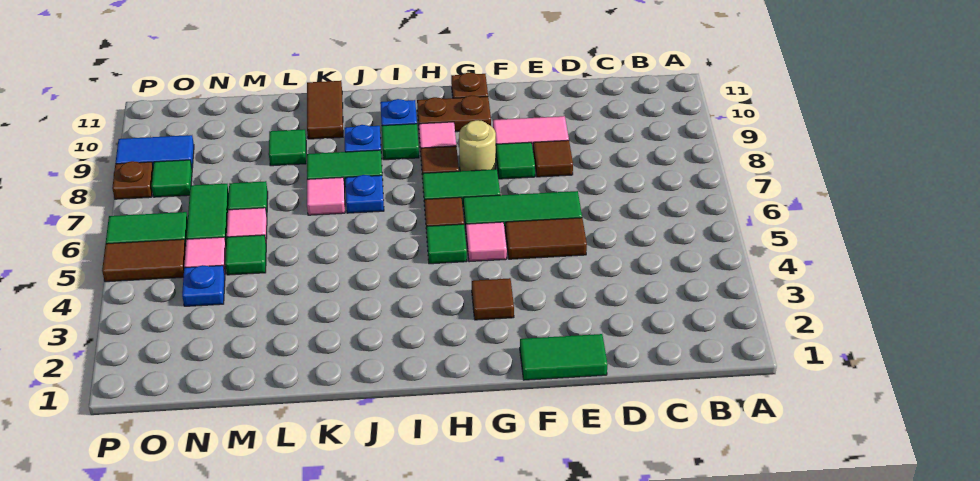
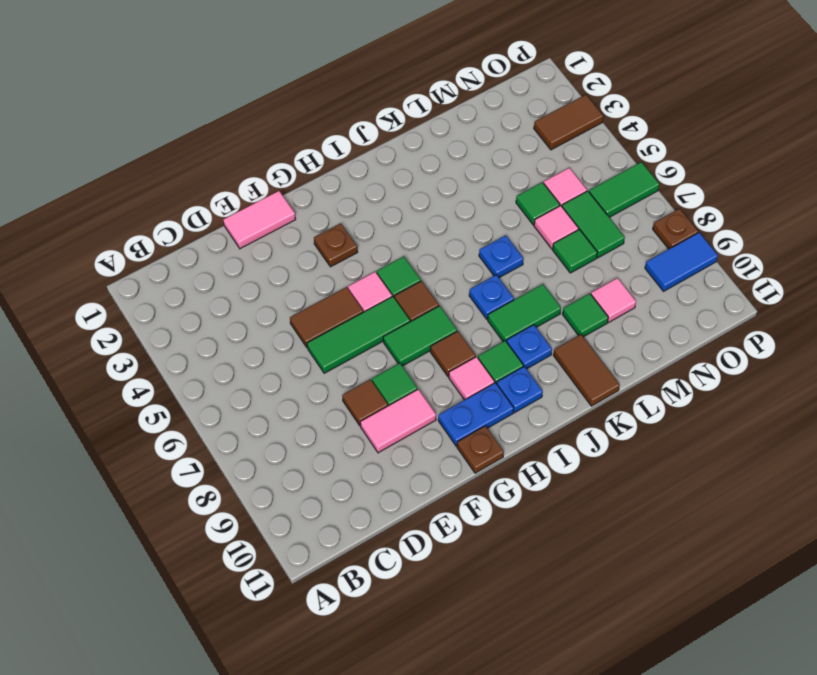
green 1x2 tile [520,334,608,380] -> pink 1x2 tile [223,191,296,249]
brown 1x1 tile [472,278,514,320] -> brown 1x1 plate [314,223,358,267]
tan 1x1 round brick [459,120,496,171] -> none
brown 1x2 plate [417,95,491,132] -> blue 1x2 plate [438,383,514,446]
pink 1x1 tile [307,177,345,215] -> pink 1x1 tile moved to [591,278,636,322]
blue 1x1 plate [182,265,225,306] -> blue 1x1 plate moved to [479,235,523,278]
brown 1x2 tile [102,239,186,282] -> brown 1x2 tile moved to [534,95,603,150]
green 1x1 tile [152,160,192,197] -> none

